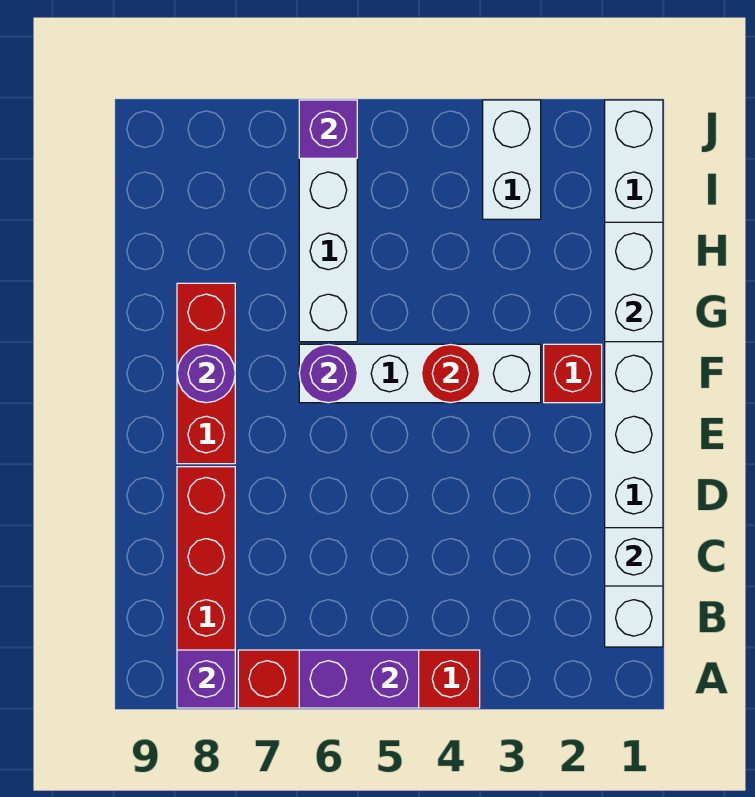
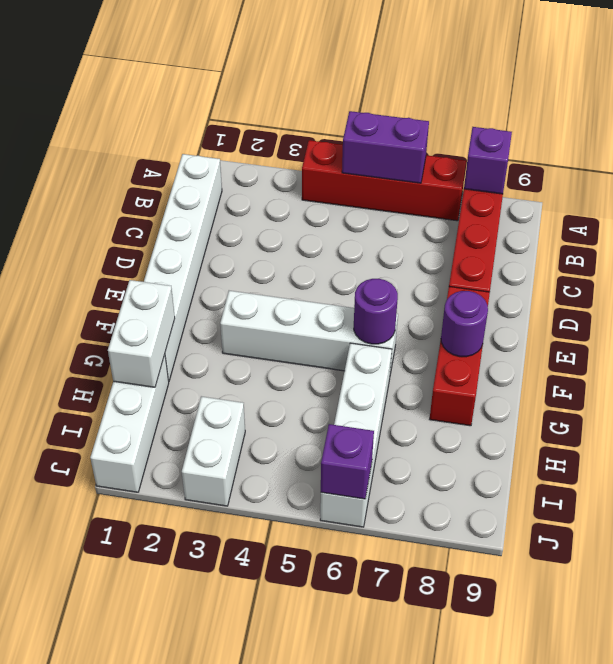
white 1x1 brick [605,528,663,586] -> none
red 1x1 brick [544,344,602,403] -> none
red 1x1 round brick [422,344,480,403] -> none

